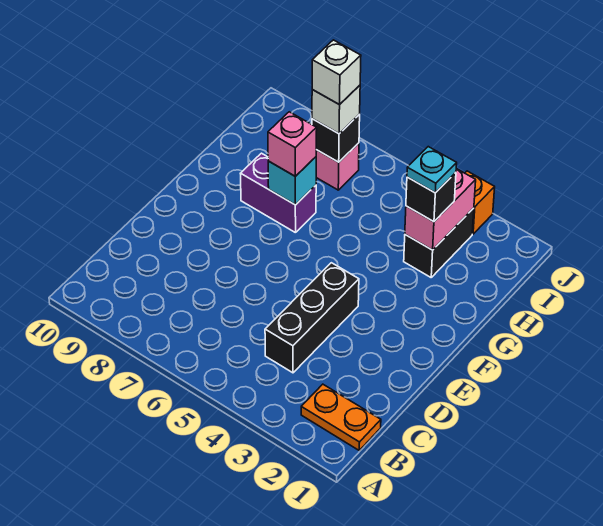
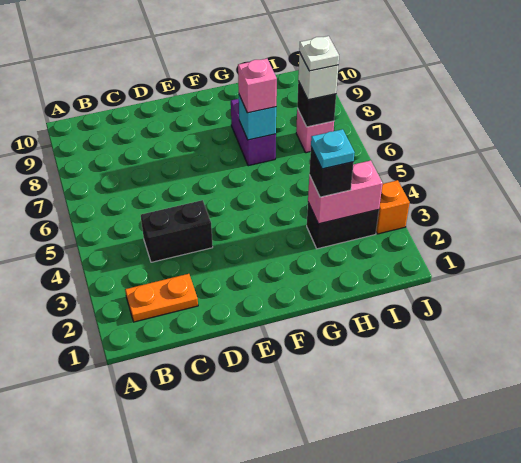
orange 1x2 plate [301,384,381,450] -> orange 1x2 plate turned to [125,274,198,322]
black 1x3 brick [265,263,359,373] -> black 1x2 brick [141,200,213,262]
white 1x1 brick [312,40,361,105] -> white 1x1 plate [299,36,339,71]

